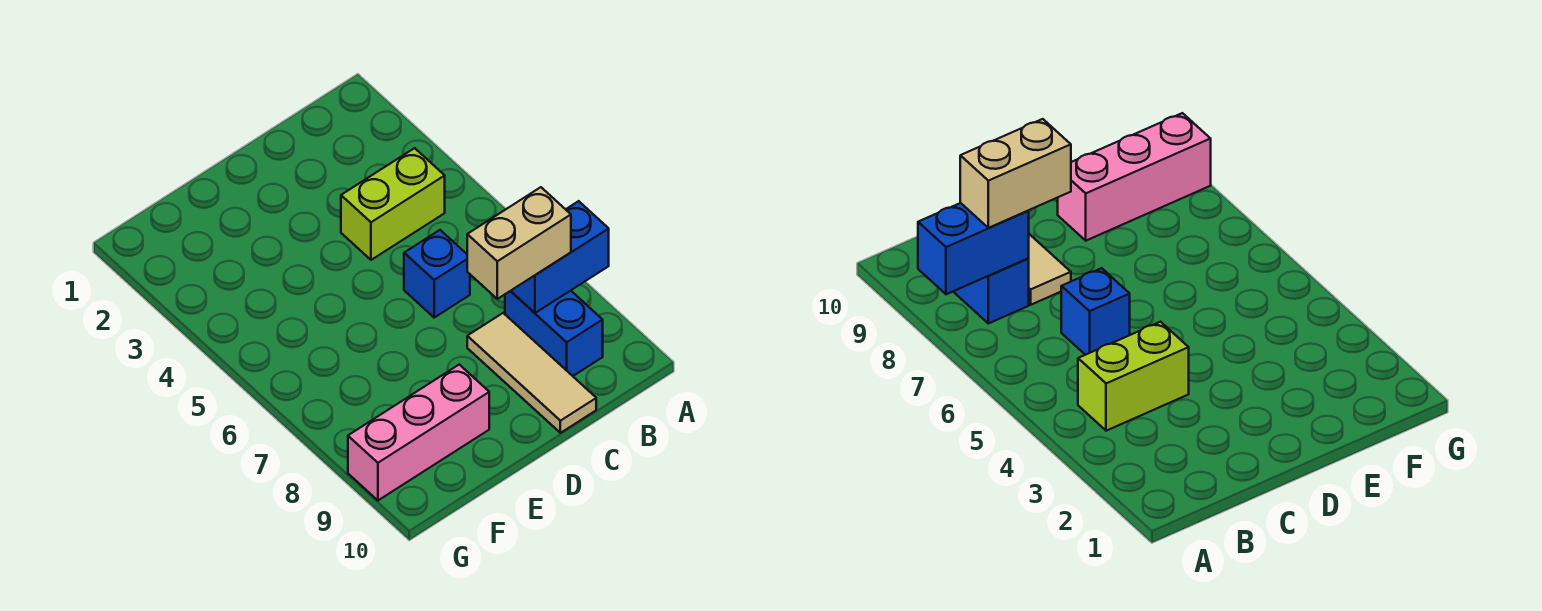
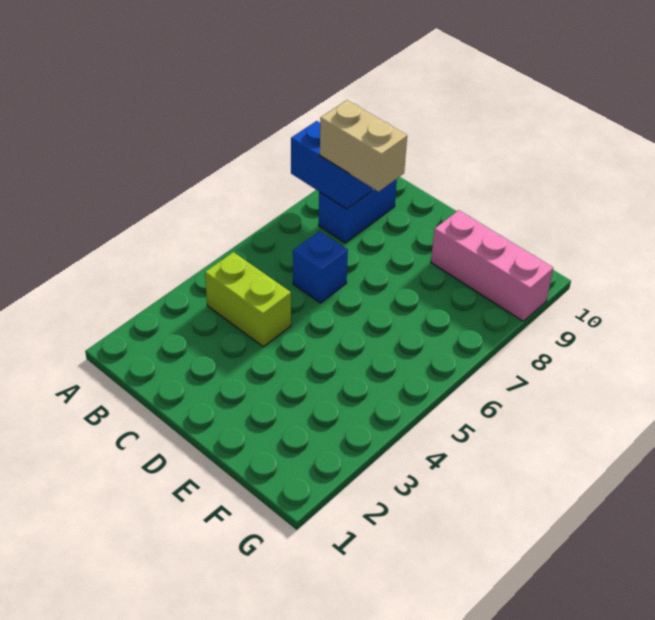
tan 1x3 tile [467,313,596,433] -> none

